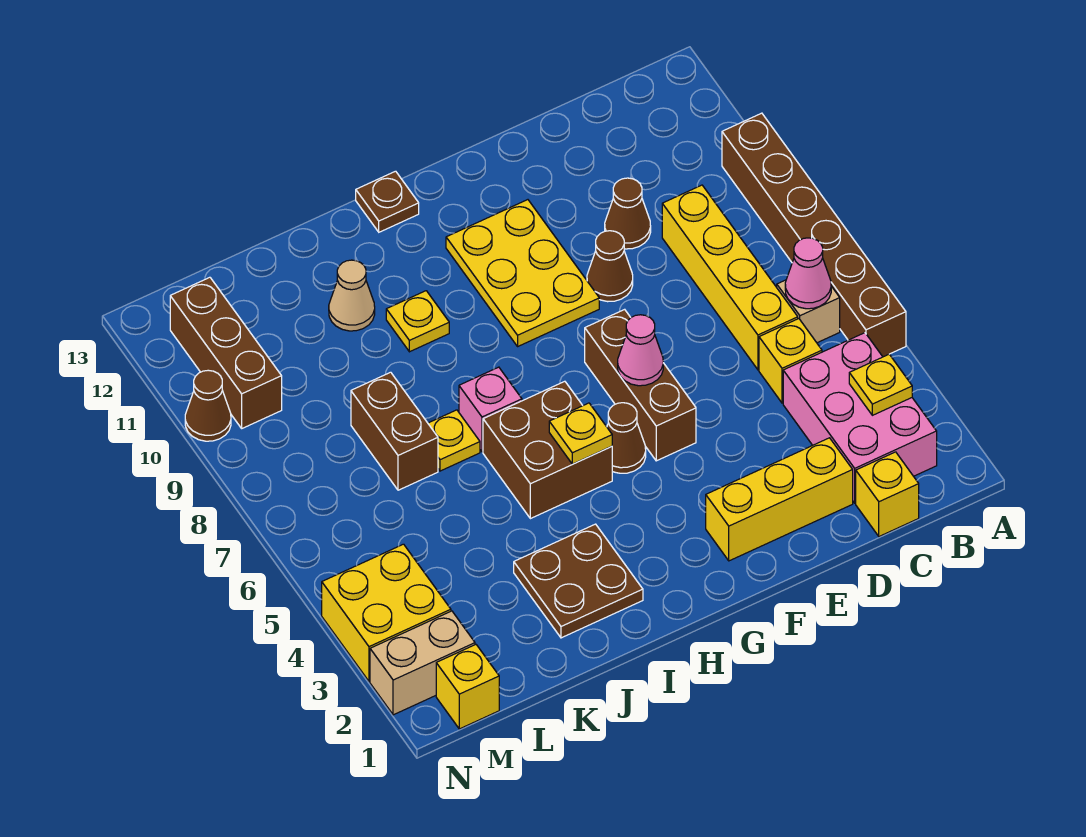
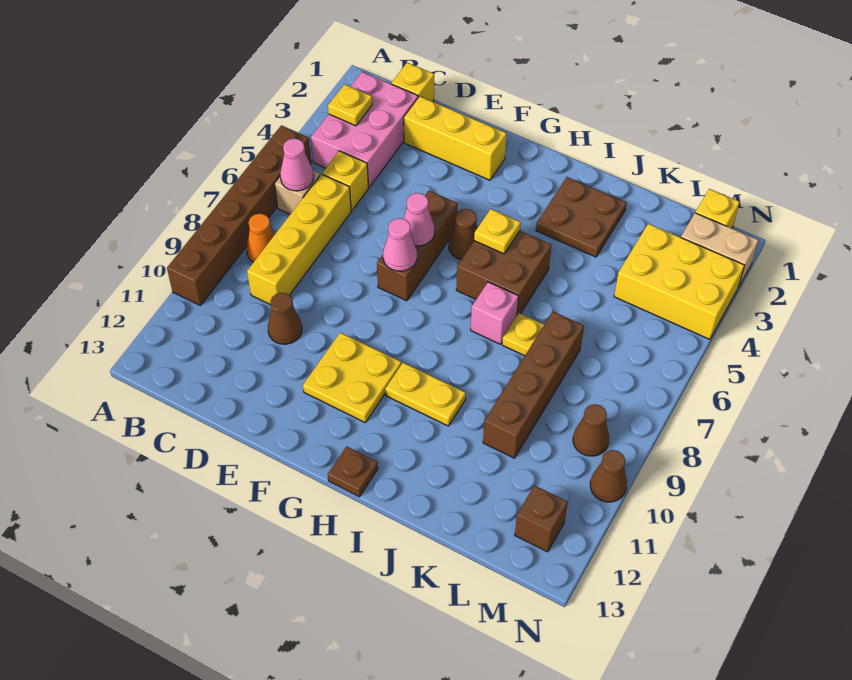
none -> orange 1x1 cone [246,214,274,262]
brown 1x1 cone [587,231,633,302] -> brown 1x1 cone moved to [573,404,609,456]
none -> pink 1x1 cone [383,218,417,271]
yellow 2x3 plate [446,200,599,346] -> yellow 2x2 plate [303,333,401,422]
yellow 1x1 plate [386,291,449,352] -> yellow 1x2 plate [385,363,466,426]
tan 1x1 cone [329,260,375,331] -> none
brown 1x2 brick [351,372,438,490] -> brown 1x4 brick [483,311,584,458]
yellow 2x2 brick [322,544,451,681] -> yellow 2x3 brick [614,224,745,339]
brown 1x3 brick [170,277,282,428] -> brown 1x1 brick [515,485,568,552]

